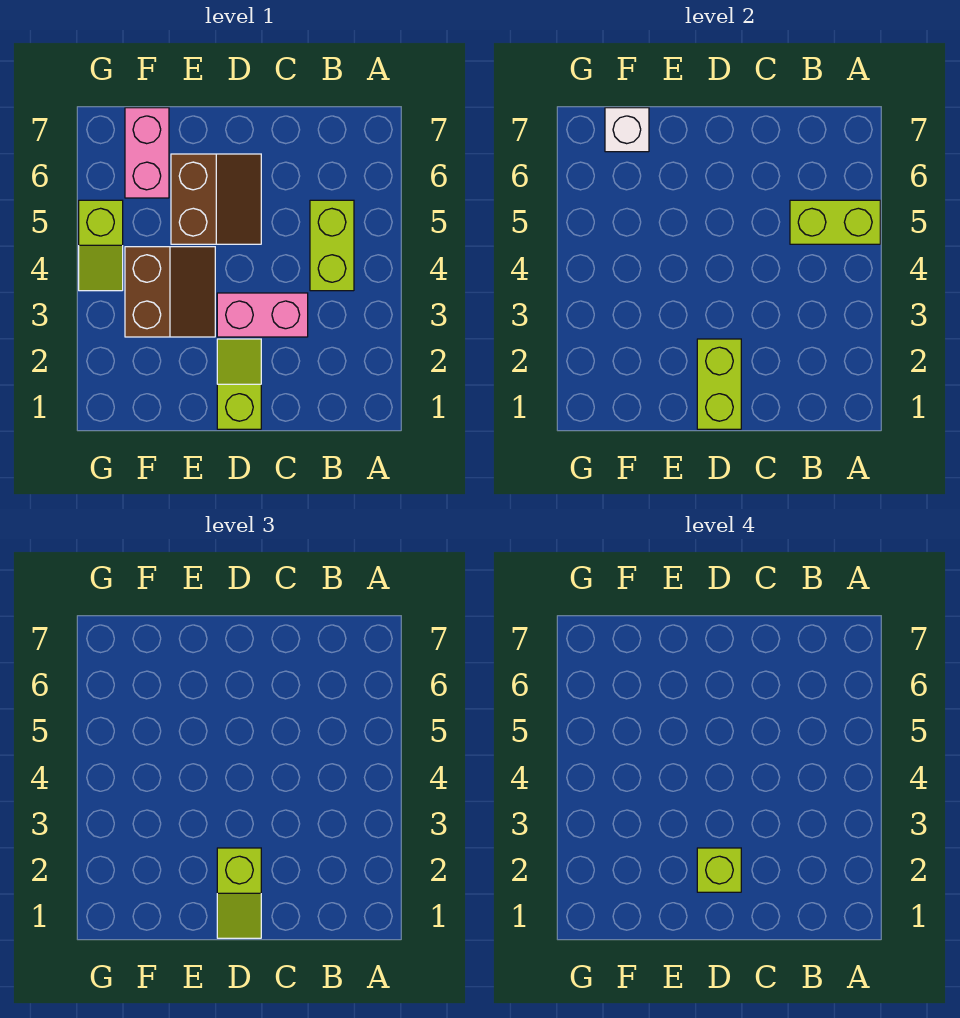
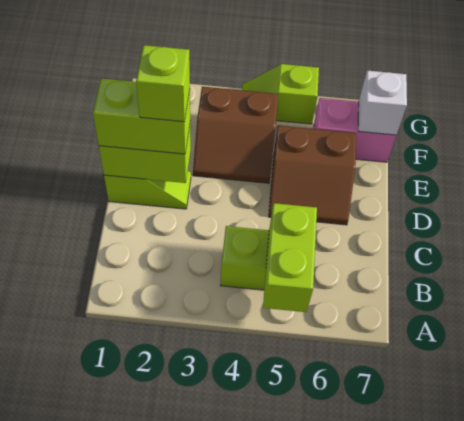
pink 1x2 brick [217,293,308,337] -> none
lime 1x2 slope [217,848,261,938] -> lime 1x2 brick [93,79,190,154]

